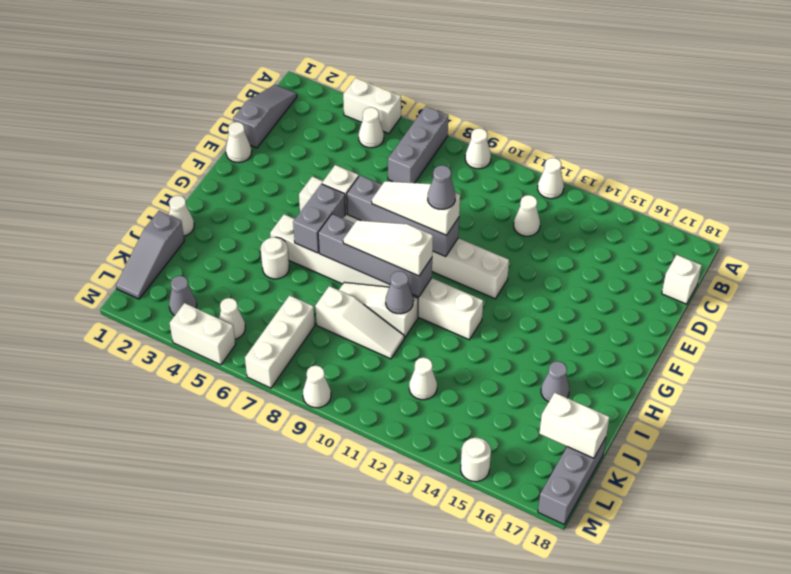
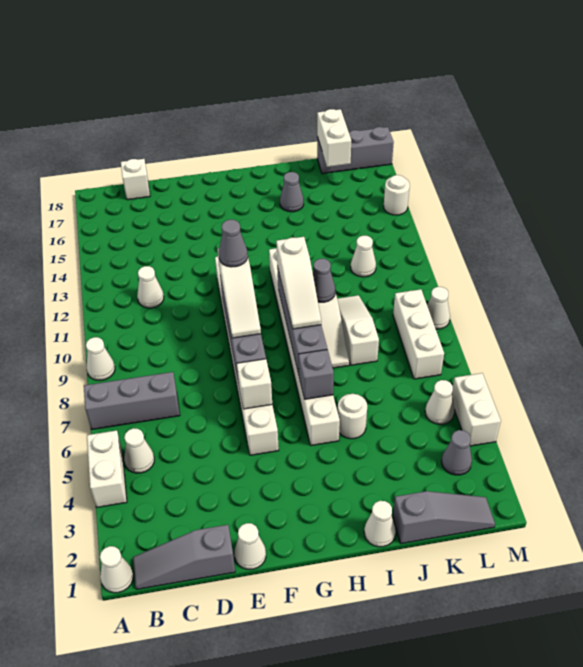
white 1x1 cone [538,158,564,199] -> white 1x1 cone moved to [100,546,133,593]
grey 1x2 brick [293,184,346,253] -> grey 1x1 brick [299,350,334,399]
white 1x3 brick [245,295,315,388] -> white 1x3 brick turned to [393,289,444,379]

